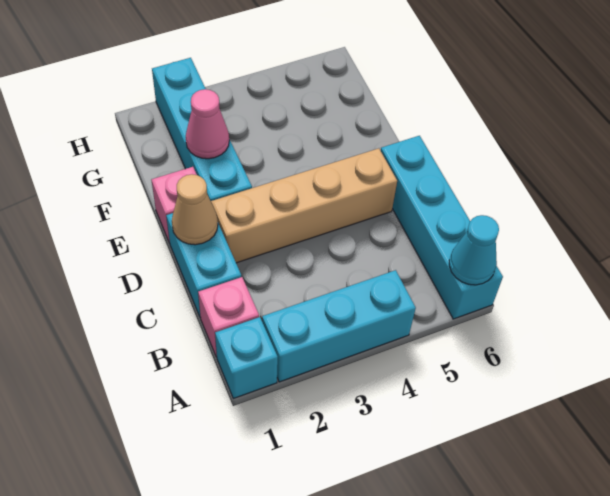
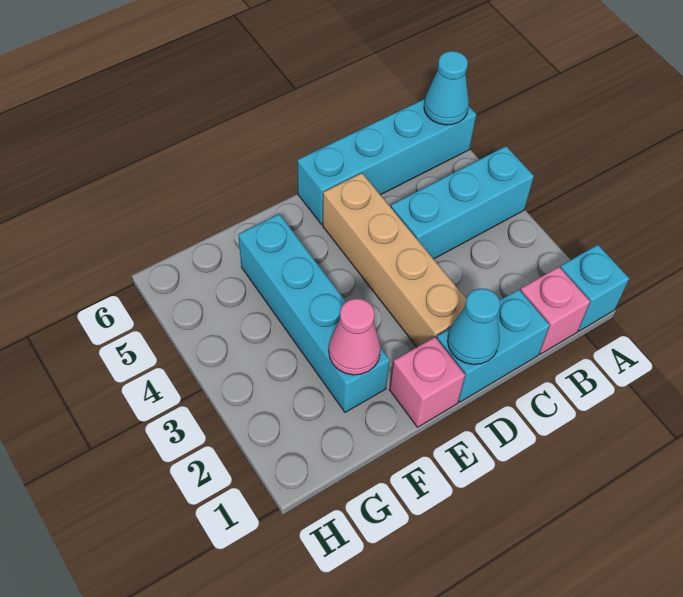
cyan 1x3 brick [262,270,416,382] -> cyan 1x3 brick turned to [391,146,534,259]
tan 1x1 cone [172,174,218,245] -> cyan 1x1 cone [447,288,500,364]
cyan 1x4 brick [152,58,252,201] -> cyan 1x4 brick turned to [238,214,390,412]

